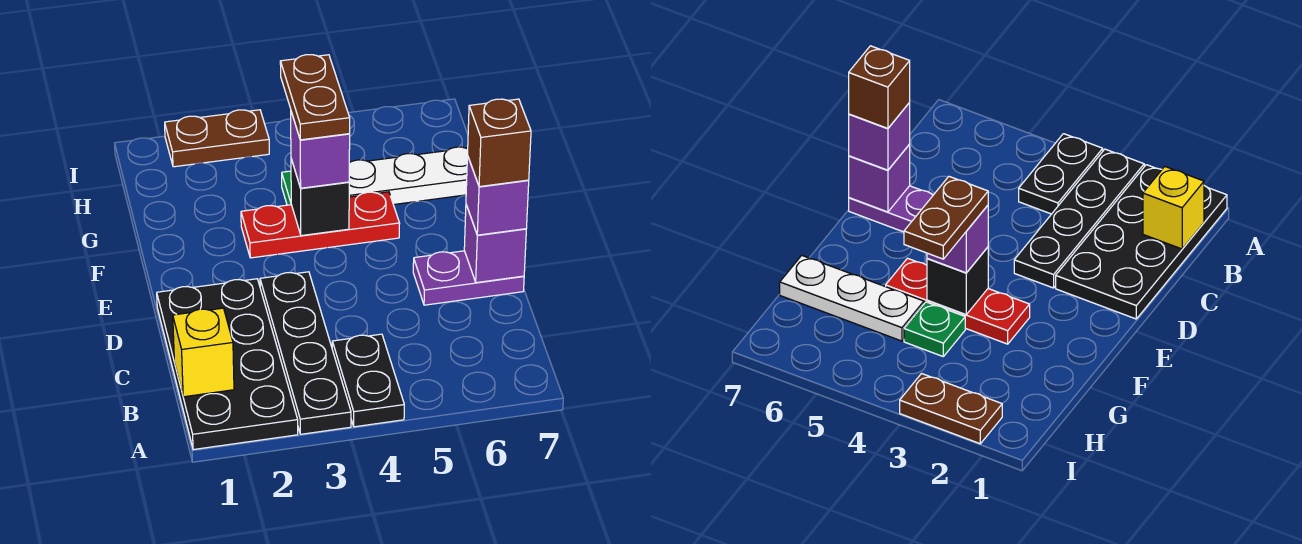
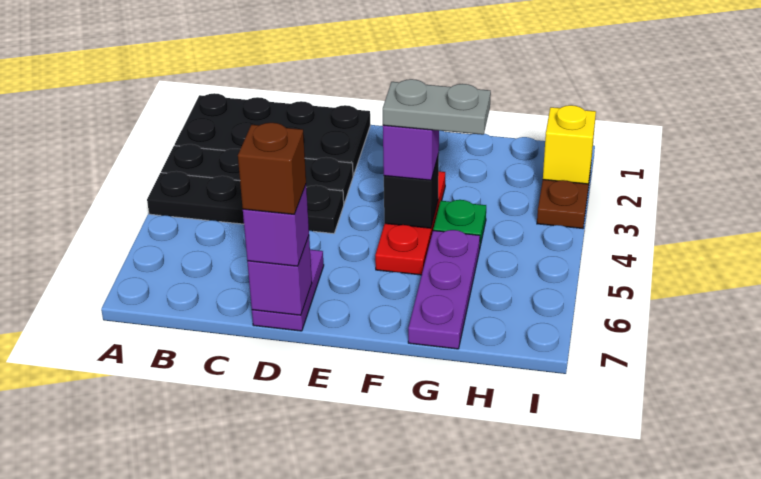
black 1x2 plate [332,334,404,427] -> black 1x4 plate [147,171,344,234]
yellow 1x1 brick [173,308,234,397] -> yellow 1x1 brick moved to [543,105,596,184]
brown 1x2 plate [280,55,350,140] -> grey 1x2 plate [383,79,491,135]
white 1x3 plate [349,147,468,205] -> purple 1x3 plate [408,230,480,349]

